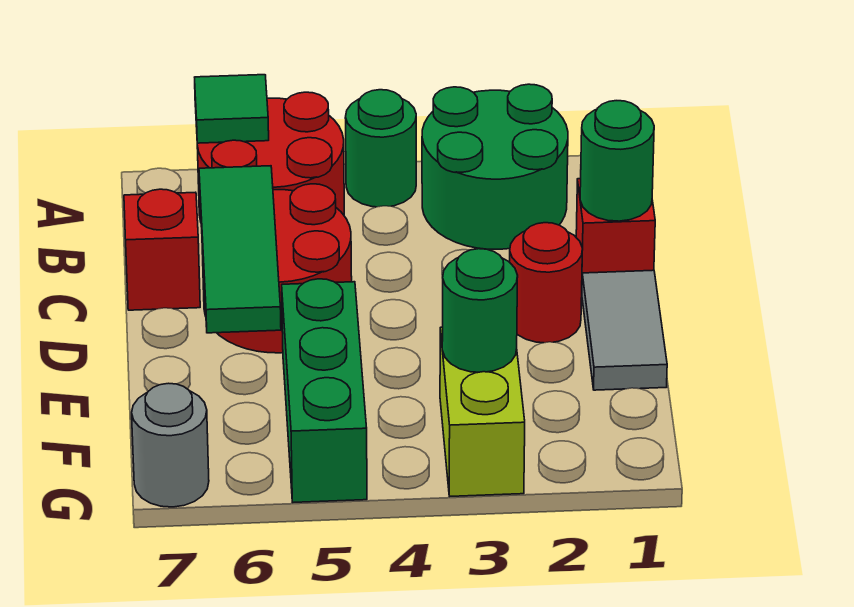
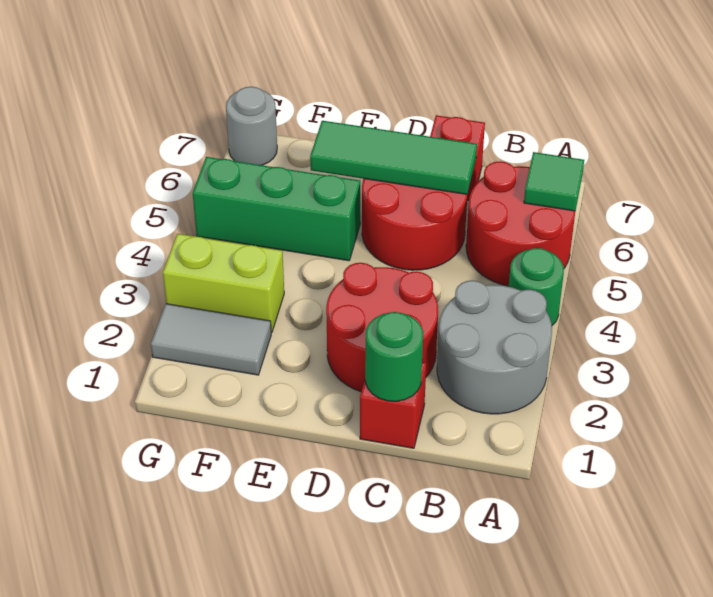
green 2x2 round brick [422,84,568,249] -> grey 2x2 round brick [437,280,552,414]
grey 1x2 tile [582,270,667,390] -> grey 1x2 tile moved to [151,304,271,375]
red 1x1 round brick [510,223,582,343] -> red 2x2 round brick [326,263,438,392]
green 1x1 round brick [442,249,518,372] -> none

